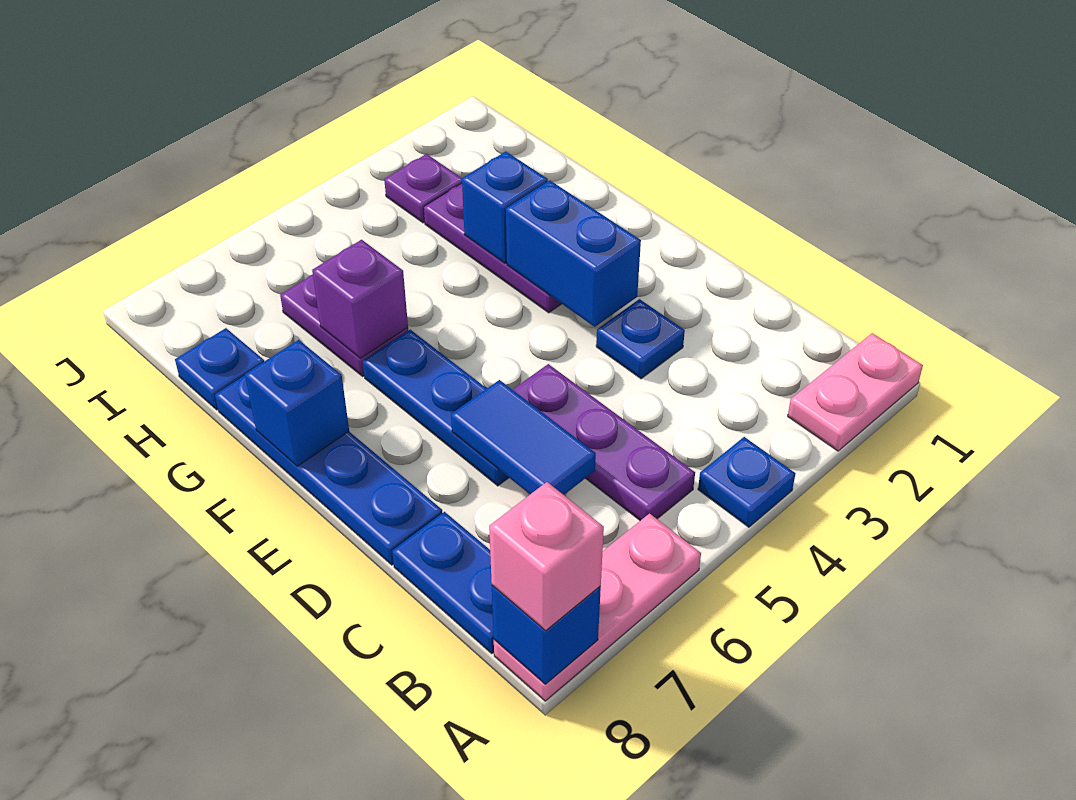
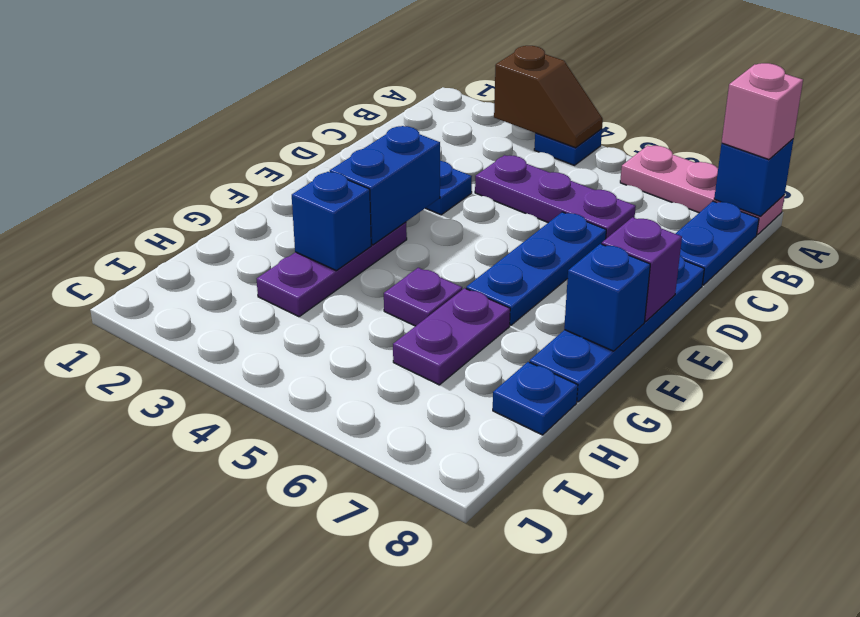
pink 1x2 plate [788,333,923,451] -> none
none -> brown 1x2 slope [494,46,603,148]
purple 1x3 plate [512,364,695,521] -> purple 1x3 plate turned to [475,155,636,239]
blue 1x2 tile [451,380,596,495] -> none
purple 1x1 brick [312,240,408,358] -> purple 1x1 brick moved to [602,217,682,322]
purple 1x1 plate [384,154,462,223] -> purple 1x1 plate moved to [384,268,462,326]

